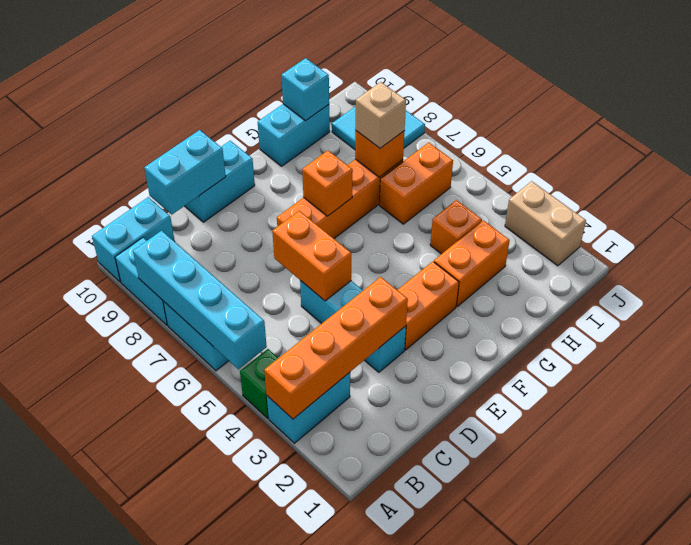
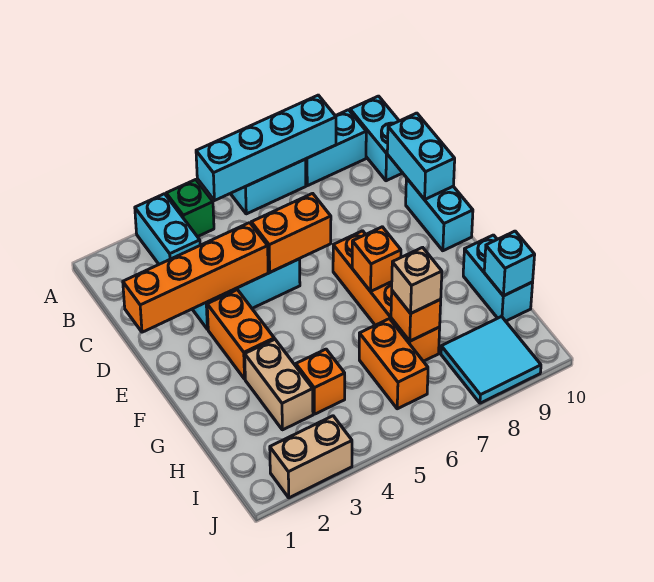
orange 1x4 brick [264,277,408,419] -> orange 1x4 brick turned to [123,223,268,332]
orange 1x2 brick [434,220,510,306] -> tan 1x2 brick [245,339,313,430]

